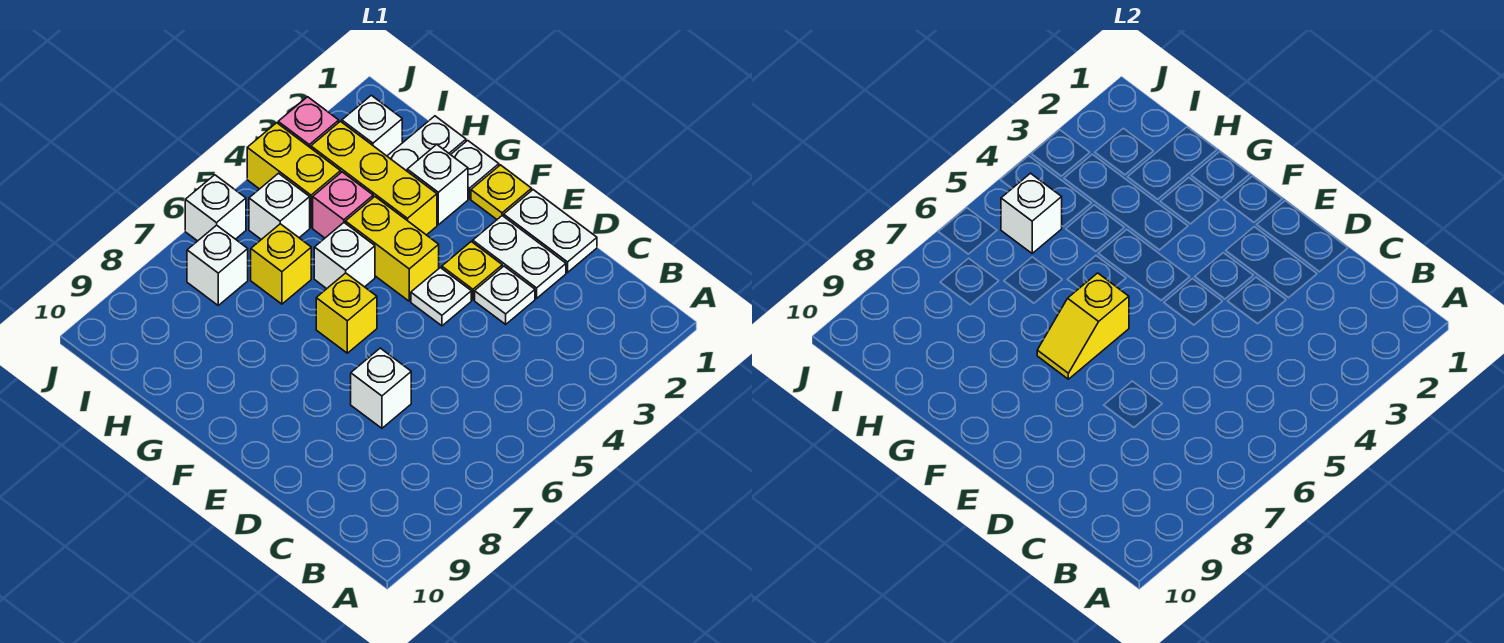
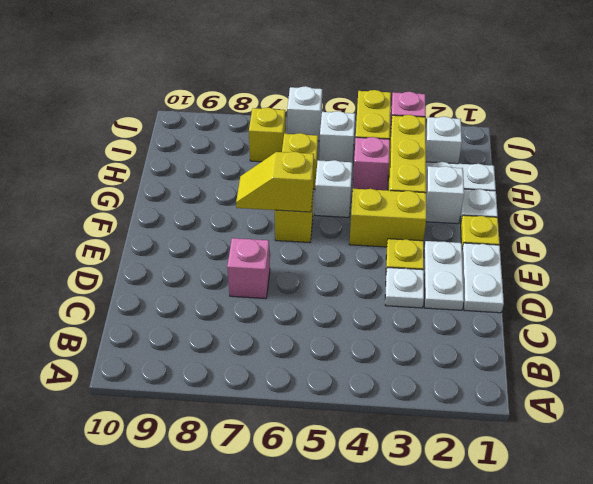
white 1x1 brick [351,348,411,428] -> pink 1x1 brick [227,238,270,299]
white 1x1 plate [411,268,471,326] -> none
yellow 1x2 brick [345,197,439,301] -> yellow 1x2 brick turned to [349,189,426,247]
white 1x1 brick [1001,173,1062,253] -> none
white 1x1 brick [187,225,248,305] -> yellow 1x1 brick [249,108,286,162]

